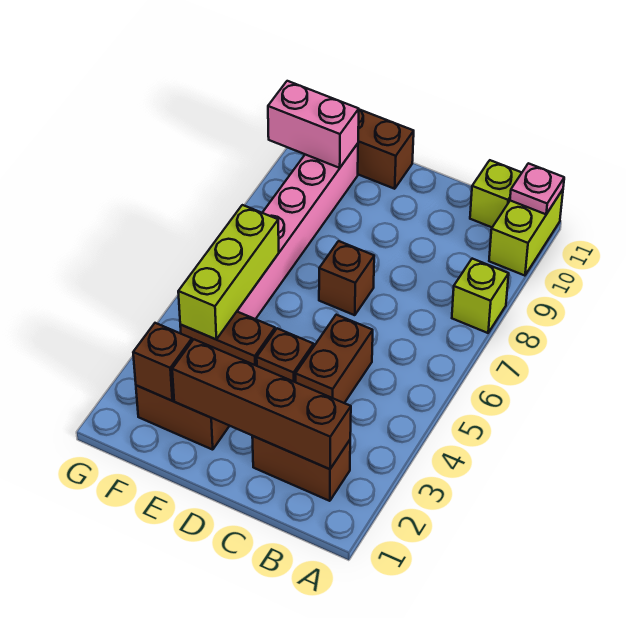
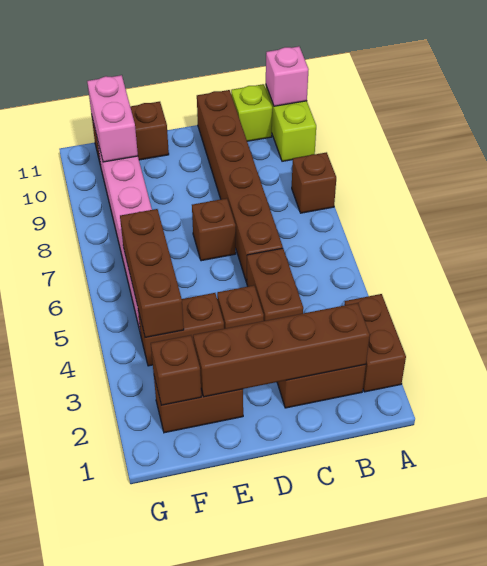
none -> brown 1x2 brick [344,294,406,392]
lime 1x1 brick [452,259,509,333] -> brown 1x1 brick [292,152,336,213]
pink 1x1 plate [510,163,564,214] -> pink 1x1 brick [266,46,309,106]
none -> brown 1x6 brick [197,90,283,282]
lime 1x3 brick [178,205,279,339] -> brown 1x3 brick [120,209,184,337]
pink 1x2 brick [268,81,359,168] -> pink 1x2 brick turned to [87,75,138,162]

